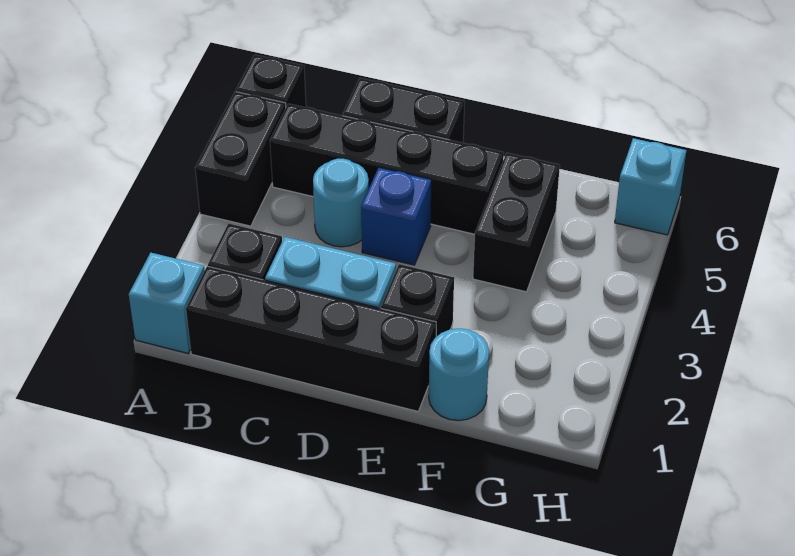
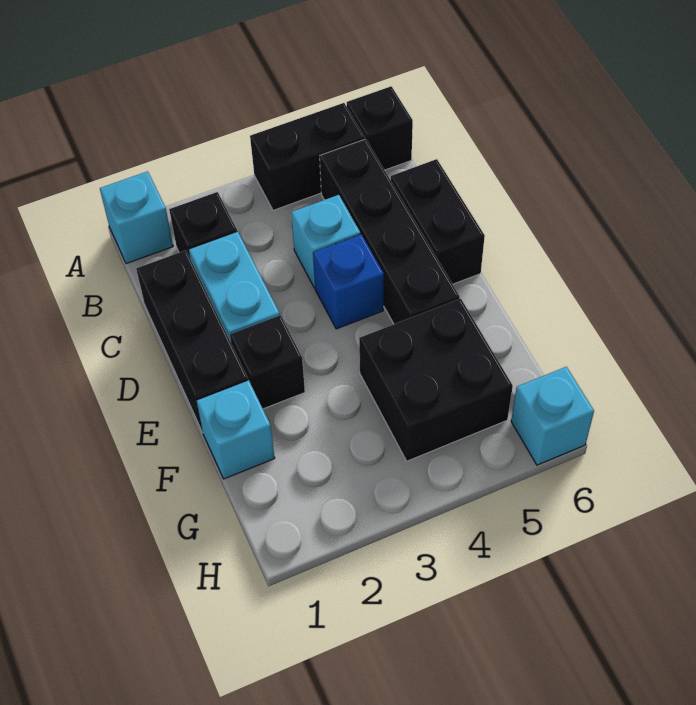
black 1x4 brick [186,266,436,411] -> black 1x3 brick [136,250,248,432]
cyan 1x1 round brick [313,159,369,247] -> cyan 1x1 brick [291,195,360,288]
cyan 1x1 round brick [429,329,489,421] -> cyan 1x1 brick [197,380,275,479]
black 1x2 brick [473,153,560,292] -> black 2x2 brick [359,299,513,461]

